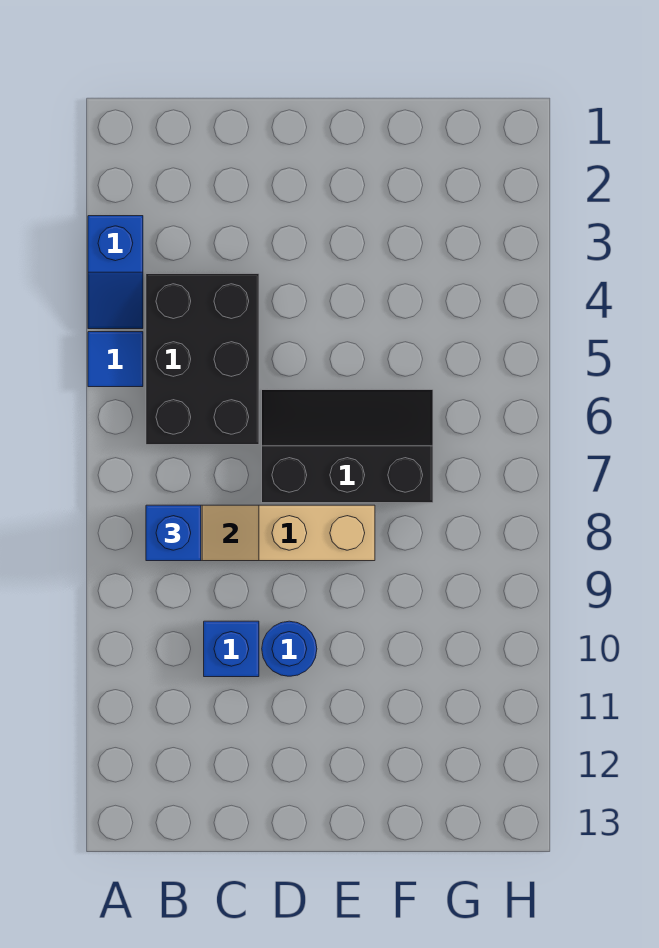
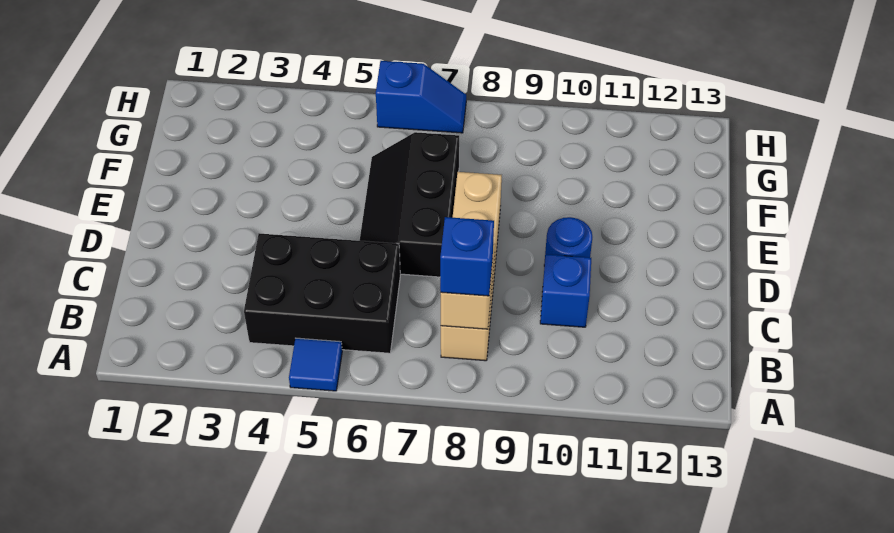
blue 1x2 slope [88,216,143,329] -> blue 1x2 slope moved to [376,61,466,133]

